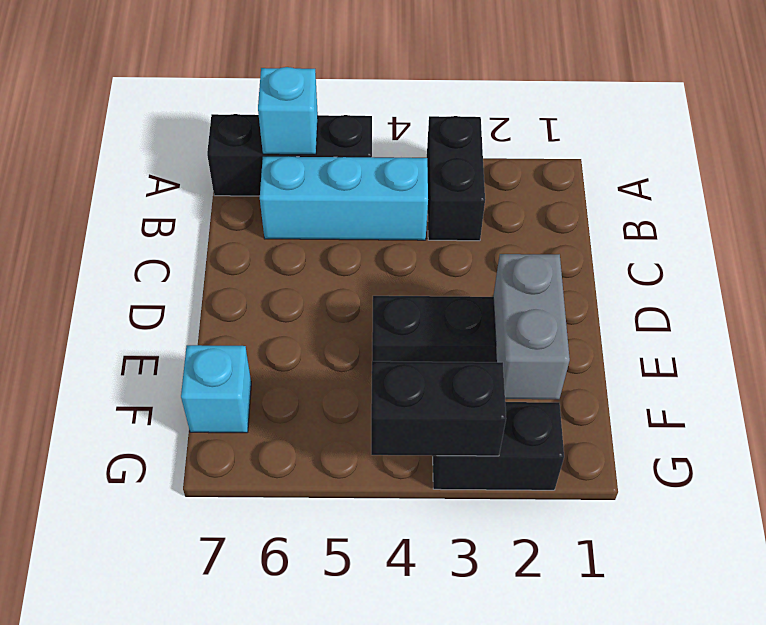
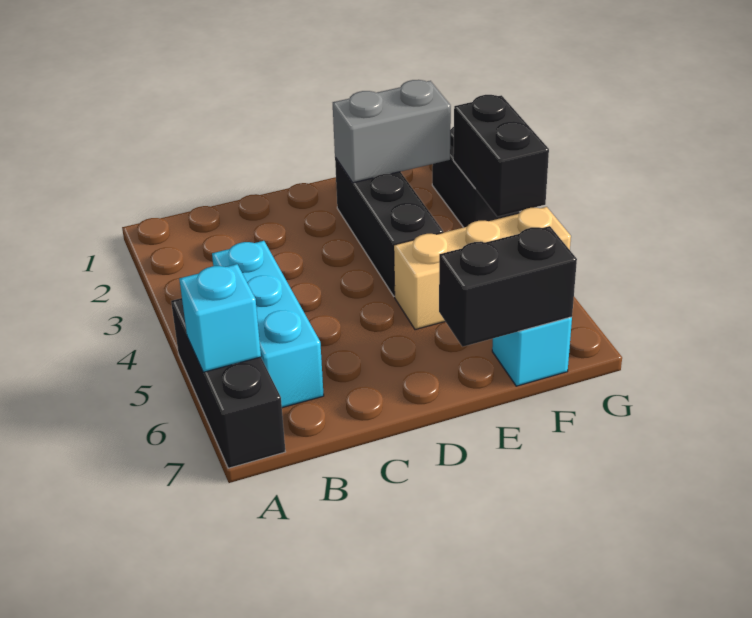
black 1x2 brick [427,116,485,241] -> black 1x2 brick moved to [439,226,577,347]
none -> tan 1x3 brick [394,207,571,330]

